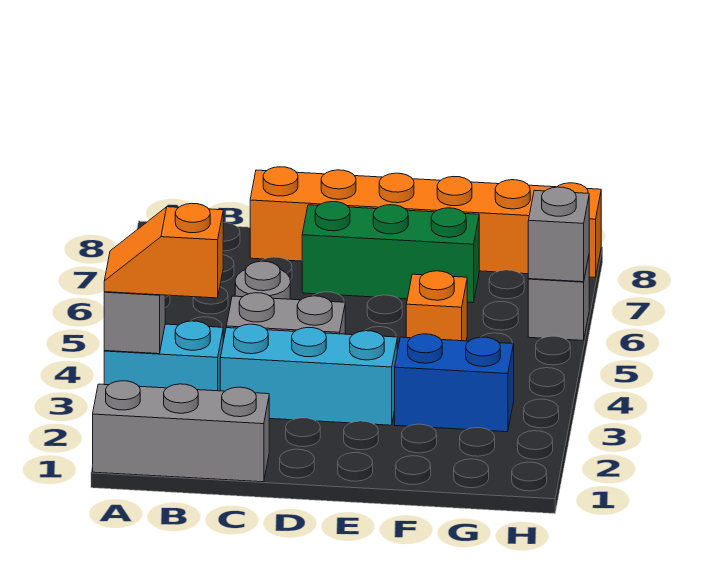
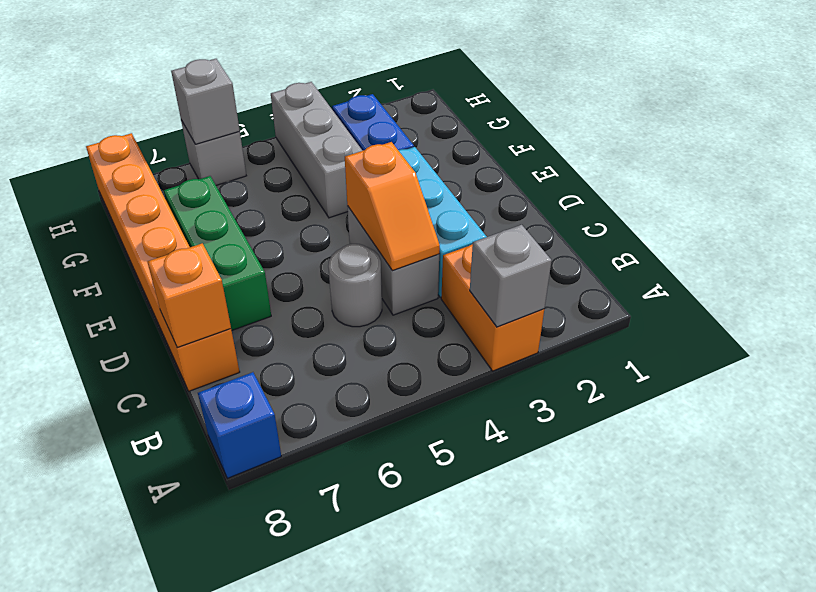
grey 1x3 brick [93,381,269,482] -> grey 1x3 brick moved to [271,82,362,218]
cyan 1x2 brick [104,321,223,391] -> orange 1x2 brick [441,244,544,371]
orange 1x2 slope [104,203,223,298] -> orange 1x2 slope moved to [345,142,440,271]
none -> blue 1x1 brick [198,372,281,478]
orange 1x1 brick [406,271,467,341] -> orange 1x1 brick moved to [148,243,231,348]

